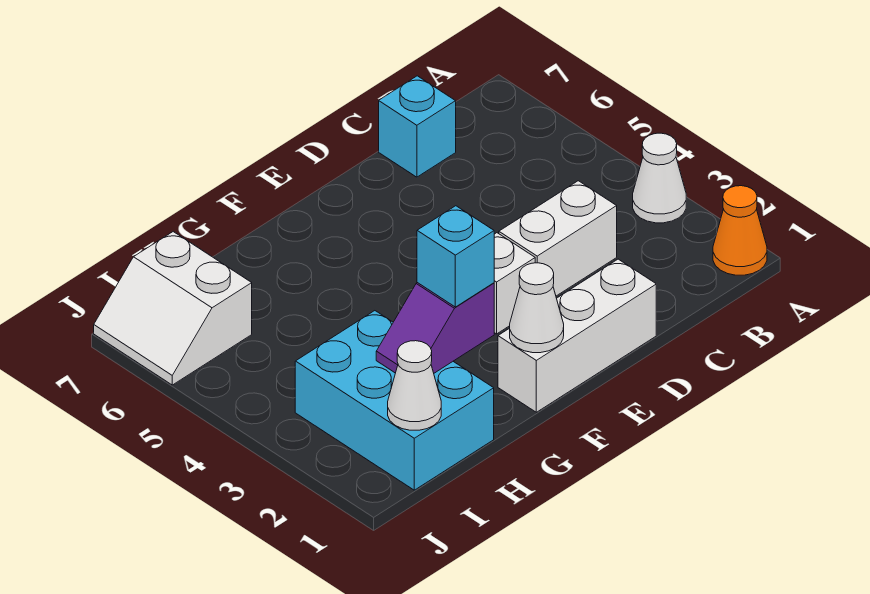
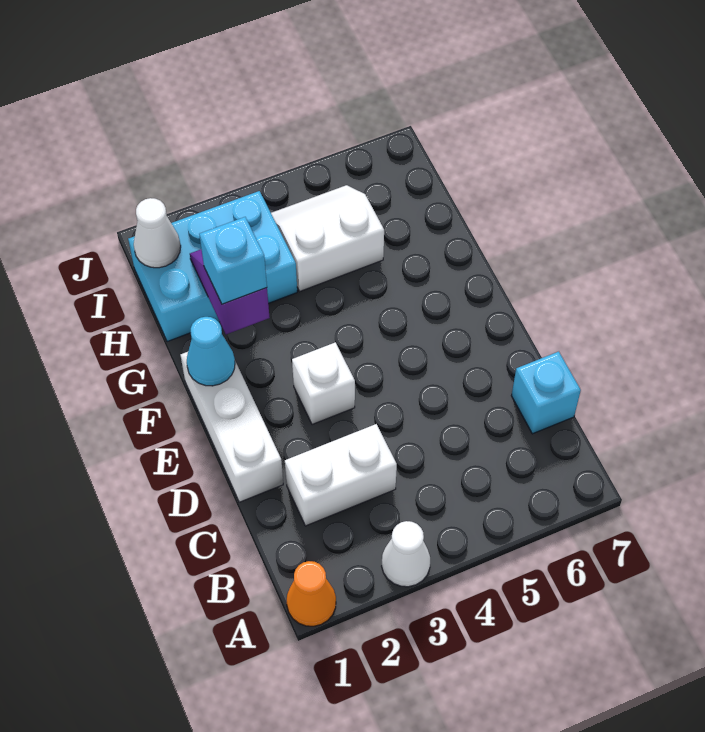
white 1x2 brick [499,181,617,296] -> white 1x2 brick turned to [285,424,397,526]
white 1x1 cone [510,263,564,353] -> cyan 1x1 cone [187,317,235,386]
white 2x2 slope [94,232,252,385] -> white 2x2 slope moved to [271,185,384,291]

